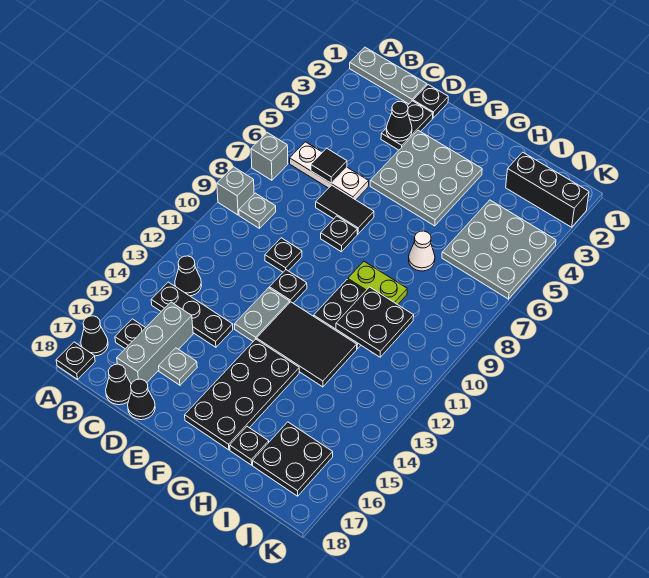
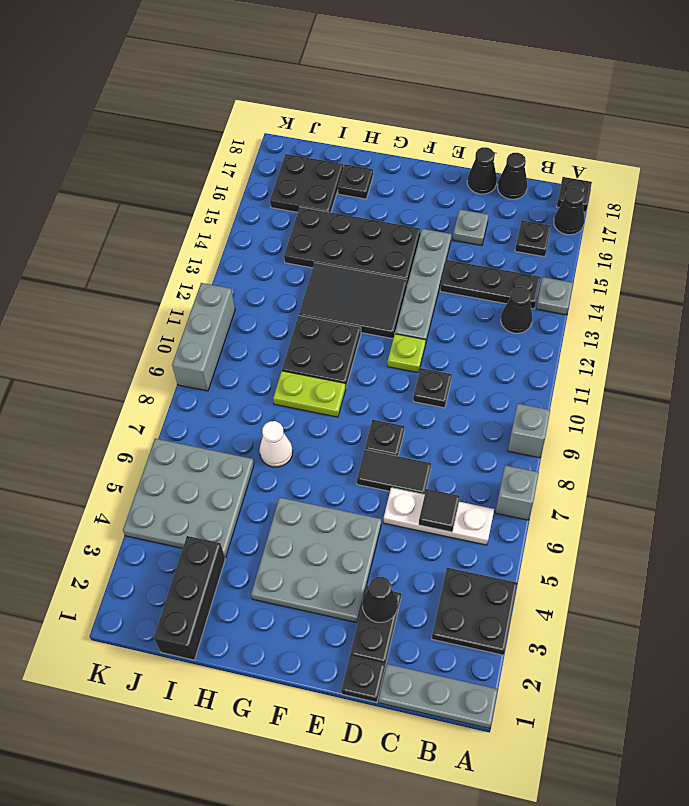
grey 1x1 plate [239,193,276,229] -> grey 1x1 plate moved to [536,277,573,315]
grey 1x3 brick [117,302,193,384] -> grey 1x3 brick moved to [172,283,235,391]
black 1x1 plate [269,270,307,303] -> lime 1x1 plate [388,334,426,373]
grey 1x2 plate [234,288,290,341] -> grey 1x4 plate [395,229,452,345]
black 2x4 plate [185,339,299,450] -> black 2x4 plate turned to [284,207,420,284]
black 2x2 plate [336,287,414,357] -> black 2x2 plate moved to [432,568,517,655]
black 1x3 brick [506,152,589,227] -> black 1x3 brick turned to [154,536,225,660]

